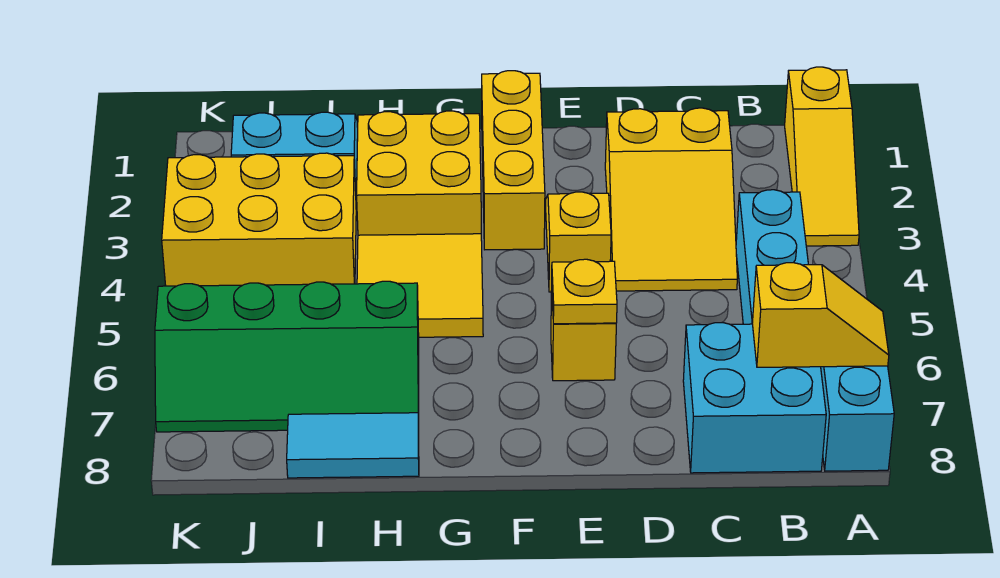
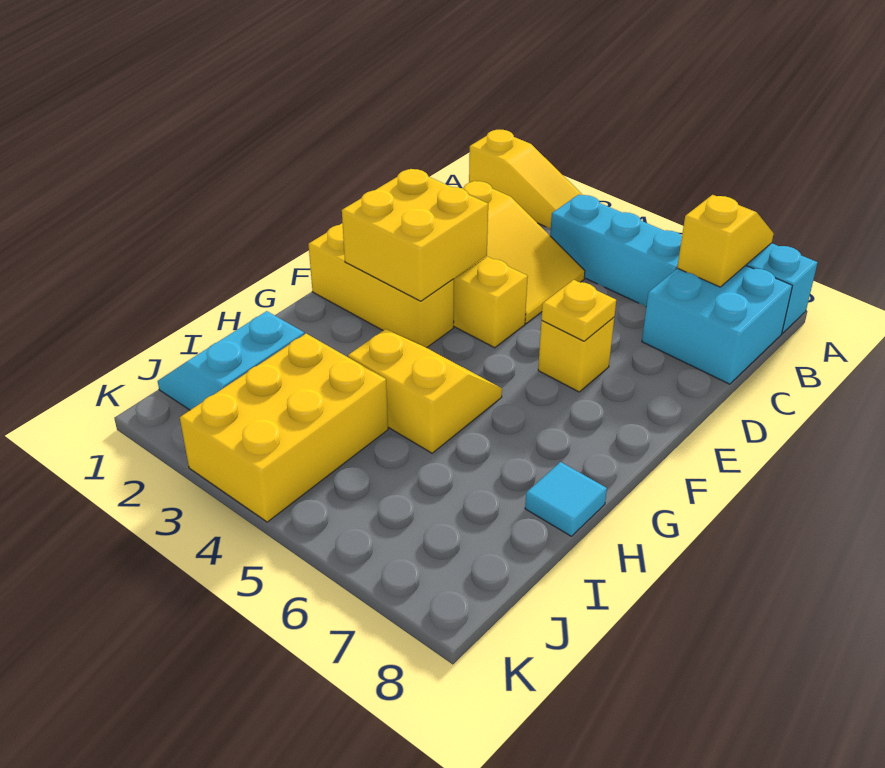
yellow 2x2 brick [357,111,481,235] -> yellow 2x2 brick moved to [342,169,488,301]
yellow 2x2 tile [357,234,483,337] -> yellow 2x2 slope [348,329,502,453]
green 2x4 slope [155,281,419,432] -> none
cyan 1x2 tile [287,413,419,478] -> cyan 1x1 tile [525,462,607,536]

